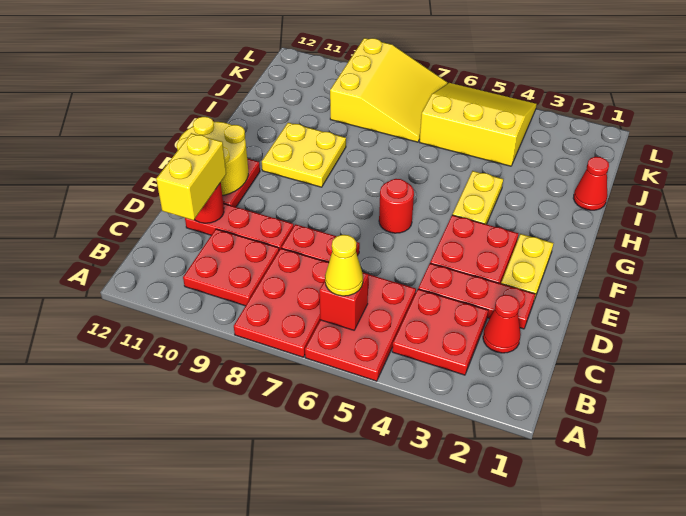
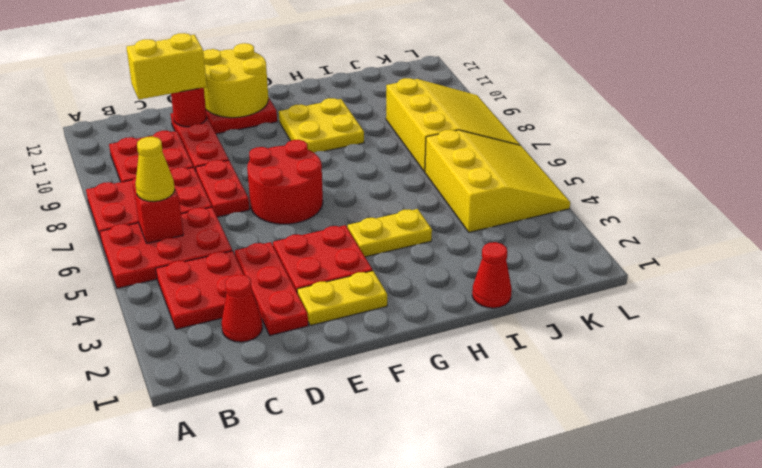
red 1x1 round brick [379,179,414,233] -> red 2x2 round brick [247,140,323,224]
yellow 3x3 slope [330,38,447,142] -> yellow 3x3 slope turned to [386,78,520,172]

